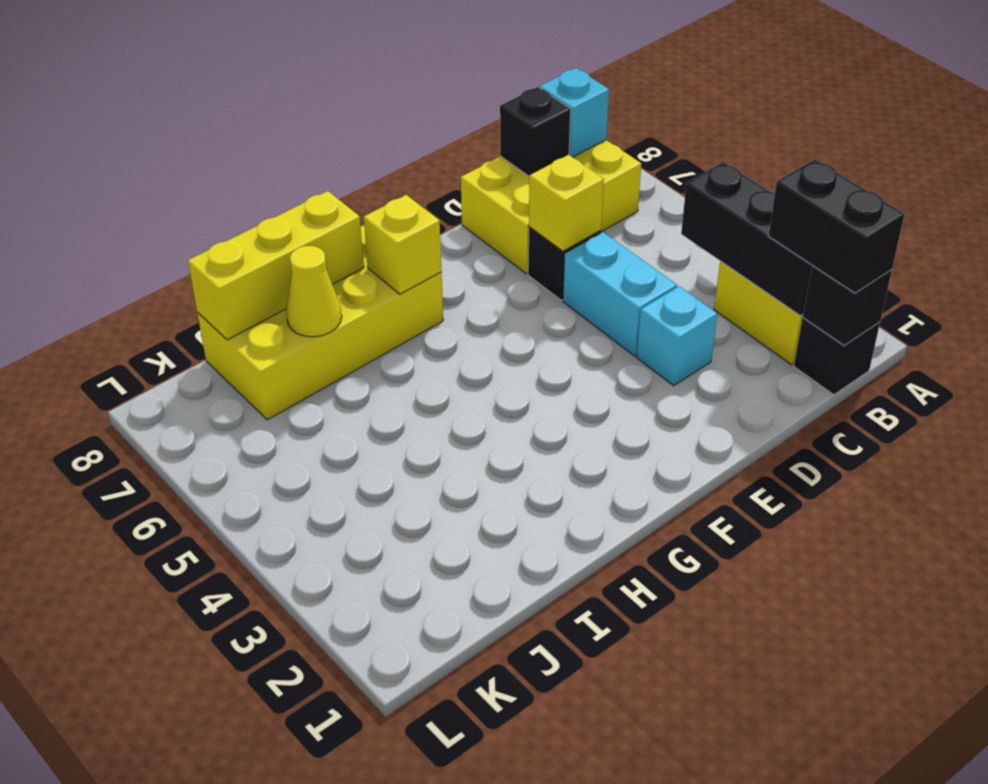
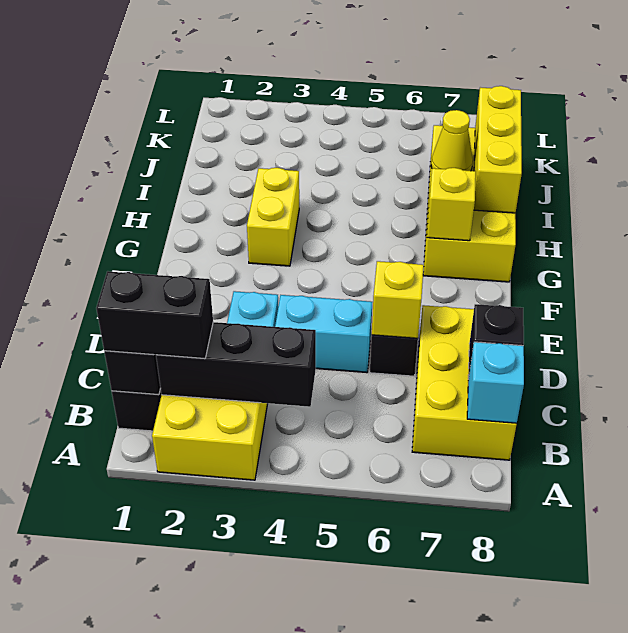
none -> yellow 1x2 brick [247,168,299,266]

